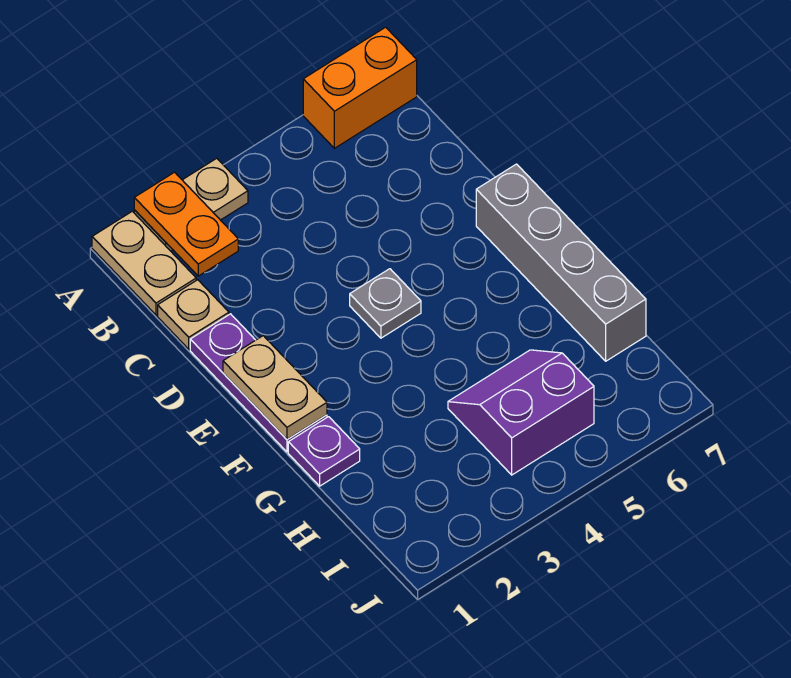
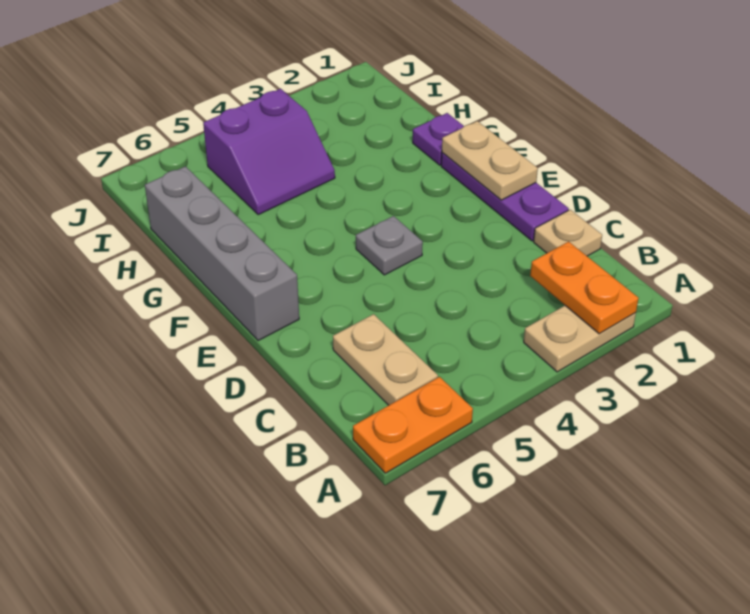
tan 1x2 plate [92,211,196,315] -> tan 1x2 plate moved to [333,314,438,405]
orange 1x2 brick [303,27,417,148] -> orange 1x2 plate [353,377,473,473]

